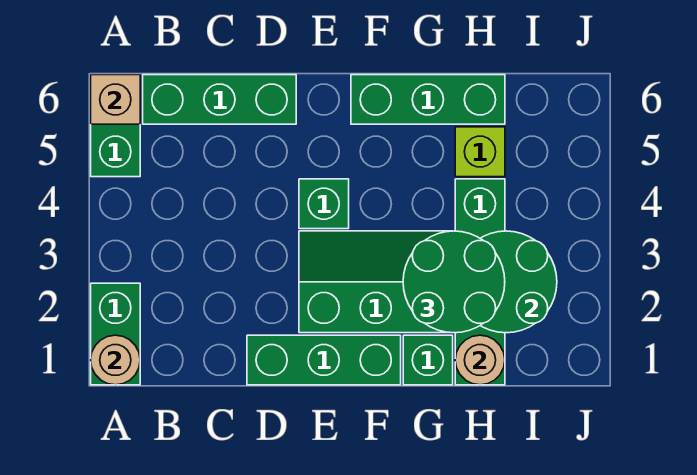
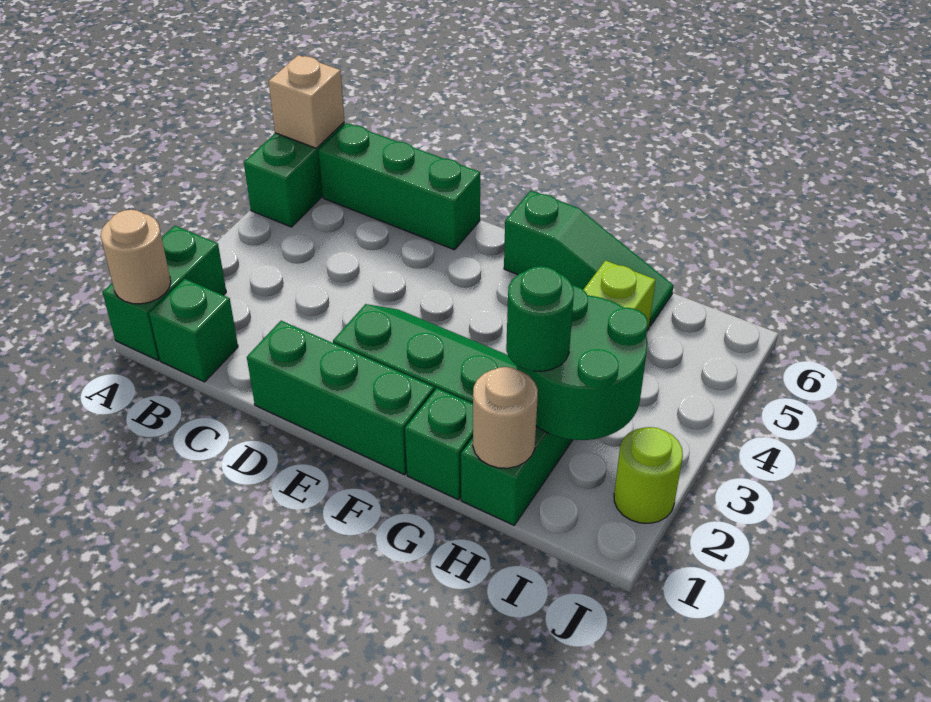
green 1x1 brick [299,179,349,229] -> green 1x1 brick moved to [149,279,238,382]
green 1x3 brick [351,75,505,124] -> green 1x3 slope [504,191,674,326]
green 2x2 round brick [403,231,505,333] -> green 1x1 round brick [506,266,574,371]
none -> lime 1x1 round brick [614,427,683,523]

